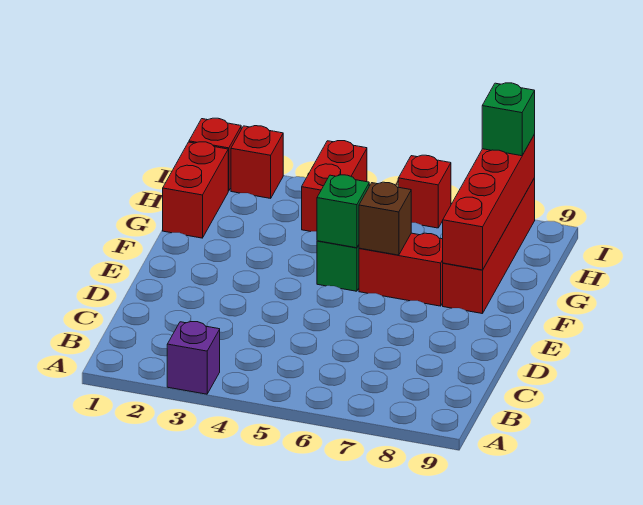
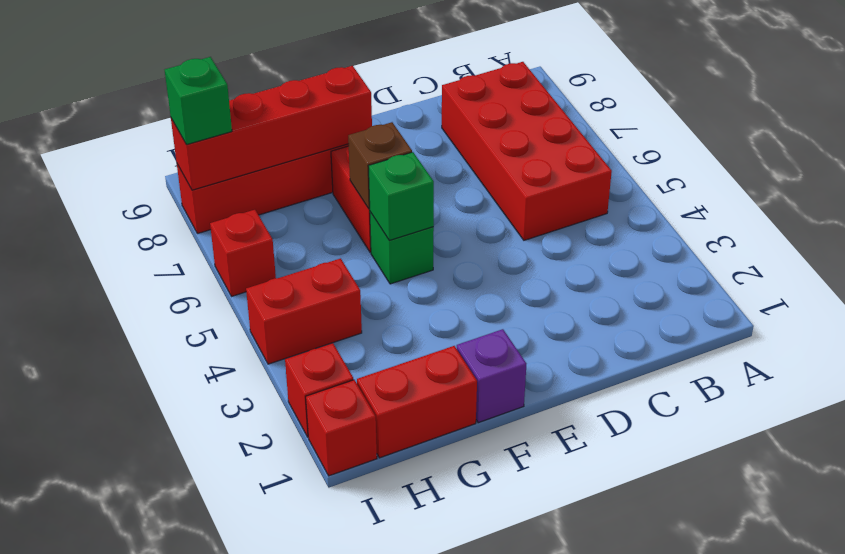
purple 1x1 brick [167,322,220,394] -> purple 1x1 brick moved to [457,329,526,423]
none -> red 2x4 brick [442,62,612,240]

